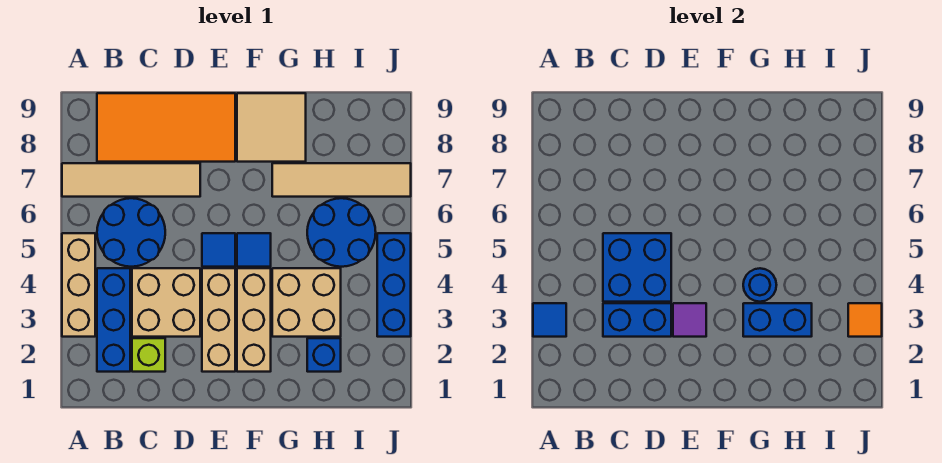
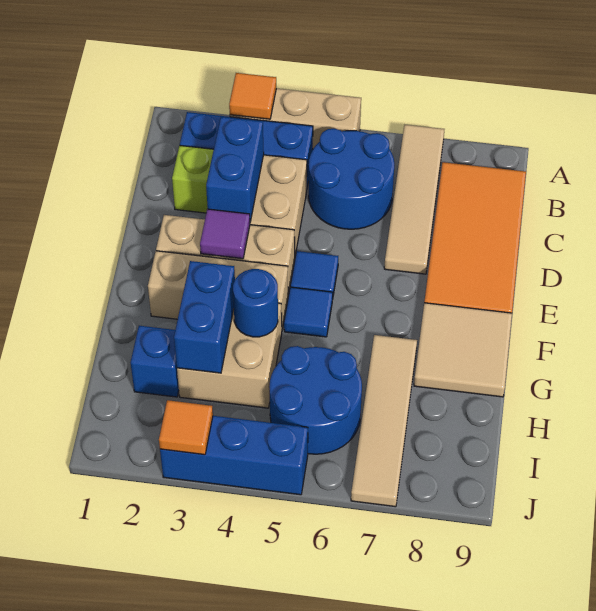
blue 1x1 tile [533,303,566,337] -> orange 1x1 tile [229,73,276,119]
blue 2x2 brick [603,233,671,302] -> none

